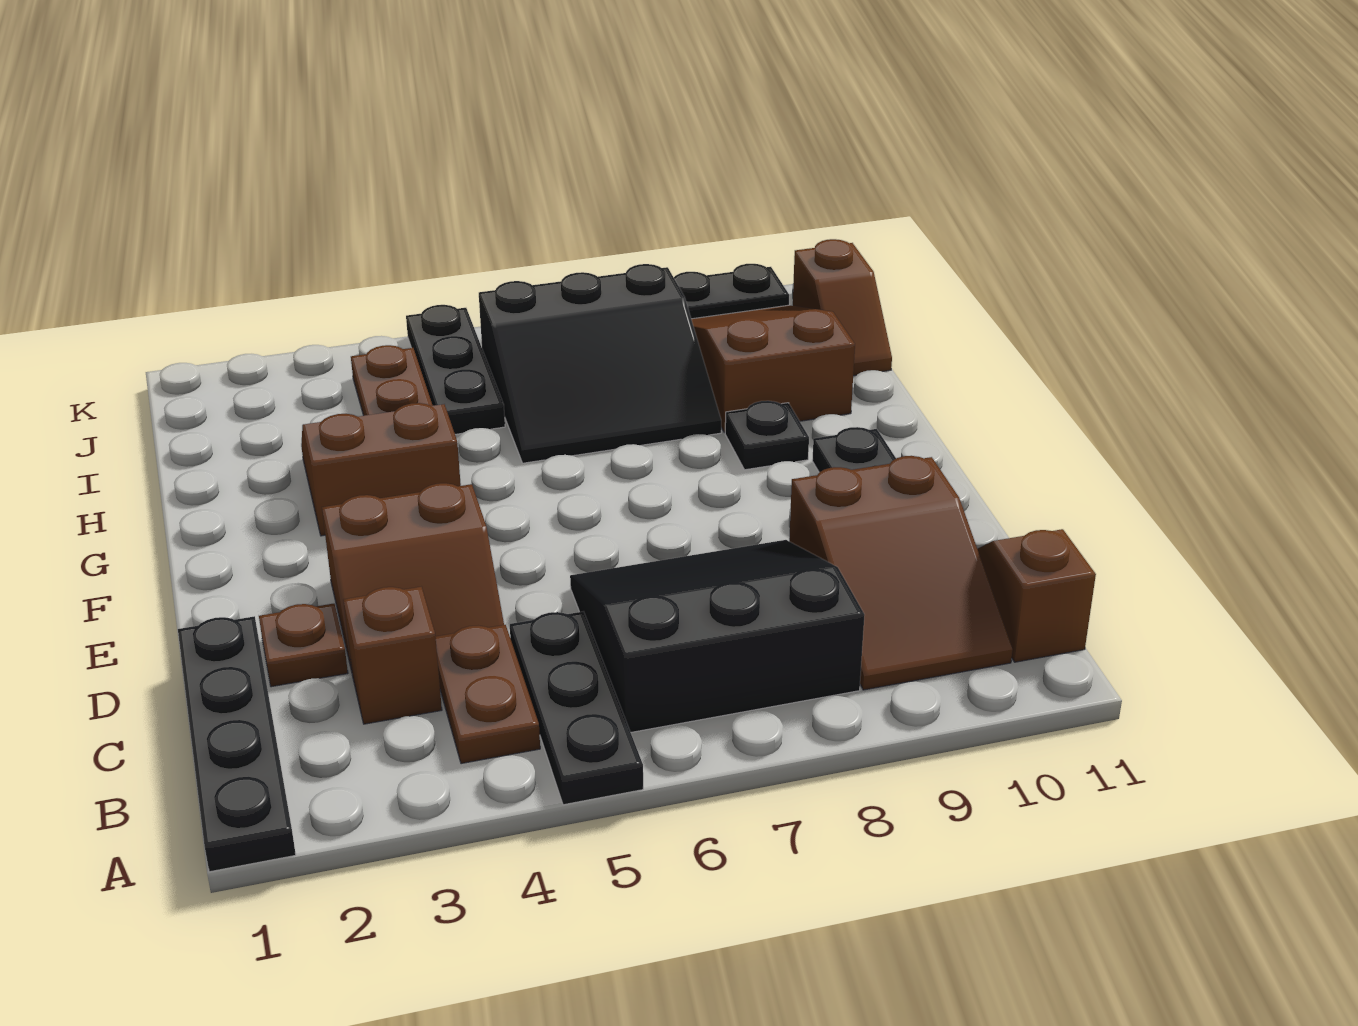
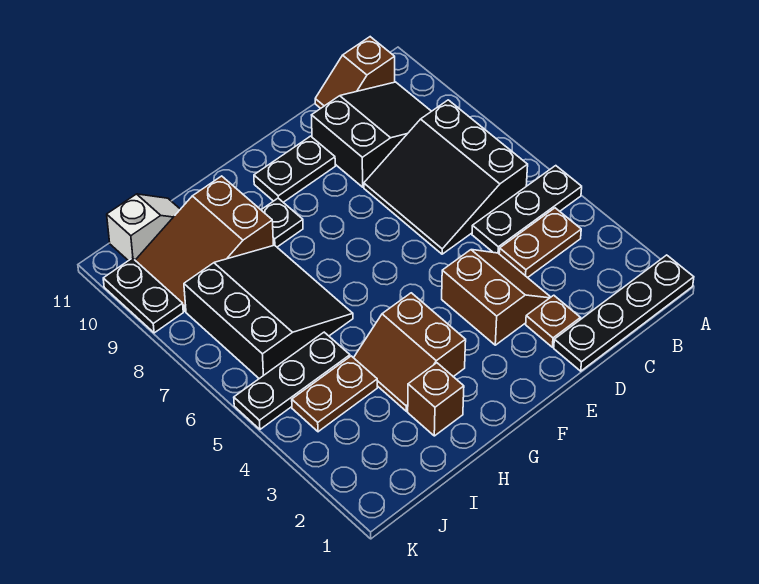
brown 2x3 slope [789,456,1013,690] -> black 2x3 slope [312,82,431,187]
brown 1x1 brick [343,587,442,724] -> brown 1x1 brick moved to [408,363,464,436]
brown 1x2 slope [793,239,892,376] -> white 1x2 slope [107,194,180,261]

